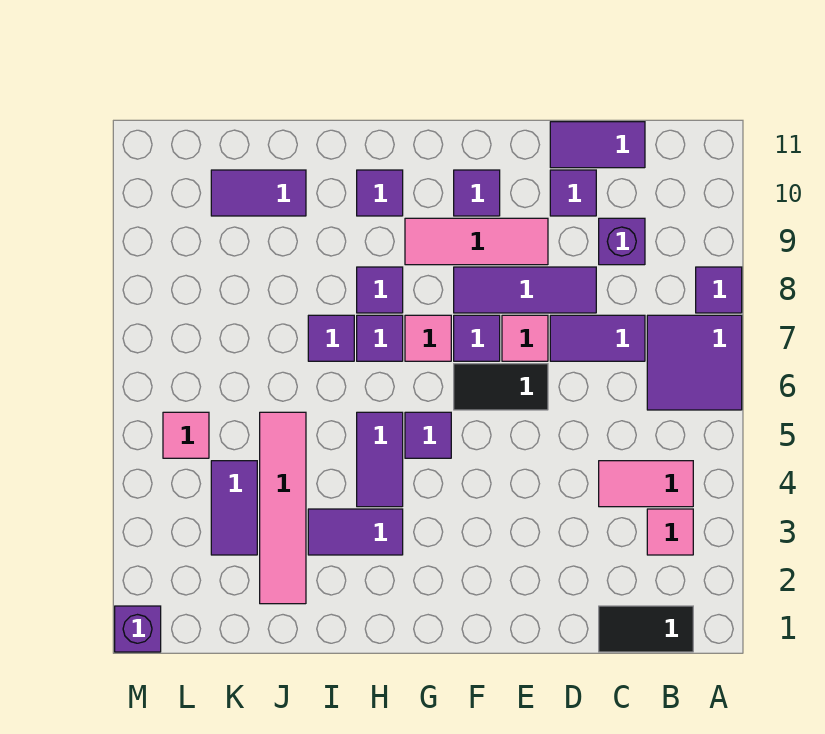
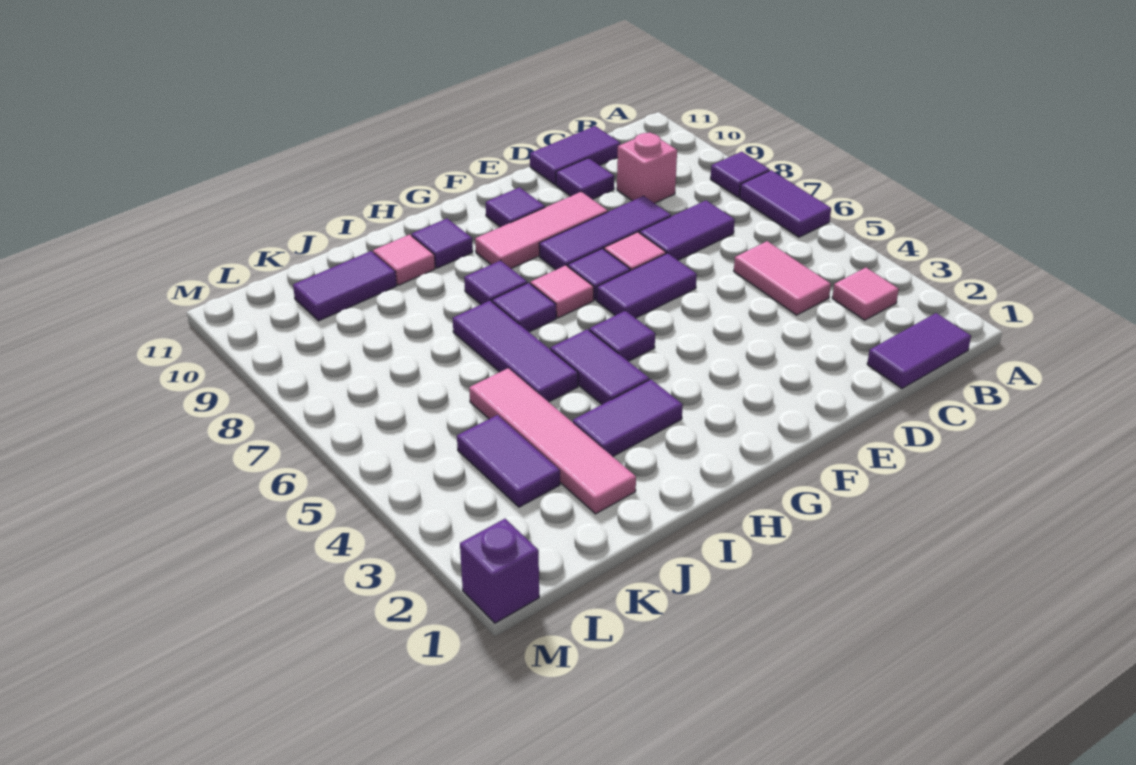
purple 2x2 tile [647,315,742,410] -> purple 1x2 tile [740,170,831,237]
black 1x2 tile [599,606,693,652] -> purple 1x2 tile [867,313,971,389]
pink 1x2 tile [599,461,693,507] -> pink 1x2 tile turned to [734,241,831,315]
purple 1x1 brick [599,218,645,265] -> pink 1x1 brick [617,132,677,203]
black 1x2 tile [454,364,548,410] -> purple 1x2 tile [597,253,697,318]
purple 1x1 tile [308,315,354,361] -> purple 1x3 tile [453,301,578,402]
pink 1x1 tile [163,412,209,458] -> pink 1x1 tile moved to [373,235,435,285]

